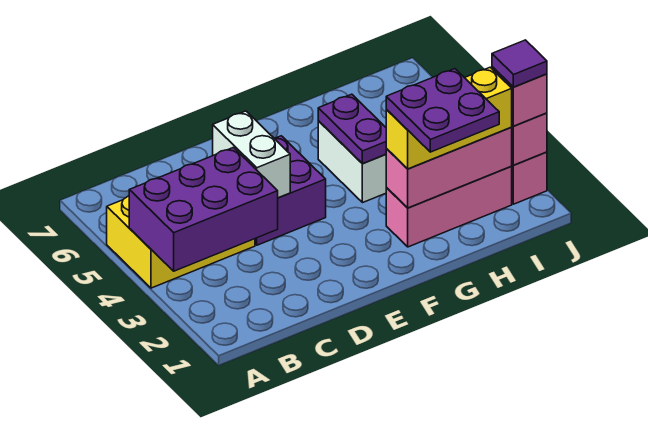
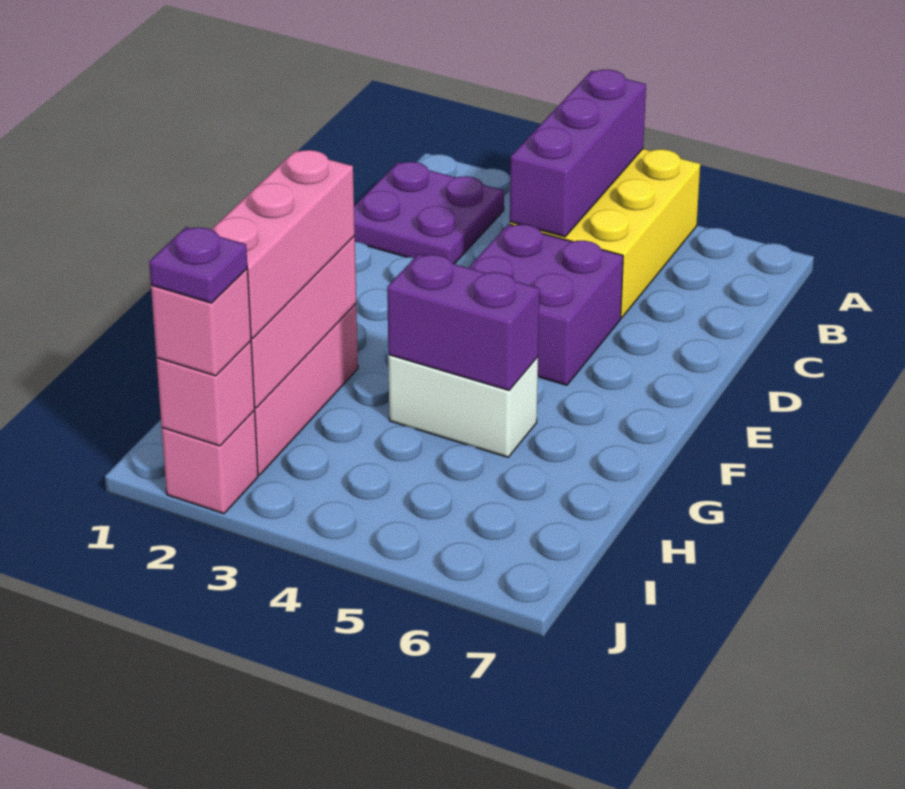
purple 2x3 brick [129,148,278,271] -> purple 1x3 brick [510,70,646,237]
white 1x2 brick [213,111,290,198] -> none
purple 2x2 plate [386,69,499,152] -> purple 2x2 plate moved to [354,162,504,264]
yellow 1x3 brick [386,67,512,169] -> pink 1x3 brick [211,150,355,338]
purple 1x2 plate [318,94,386,164] -> purple 1x2 brick [387,254,540,390]
purple 1x1 tile [492,40,547,87] -> purple 1x1 plate [149,227,247,303]

